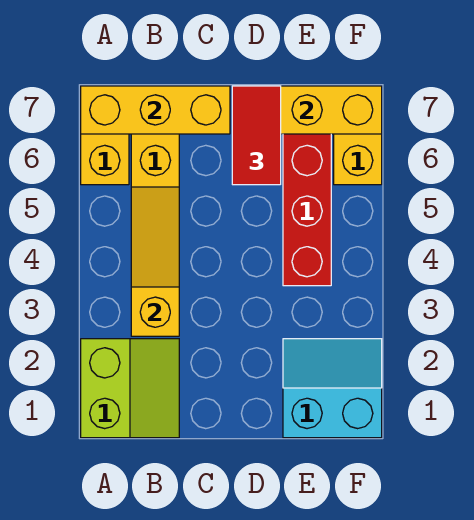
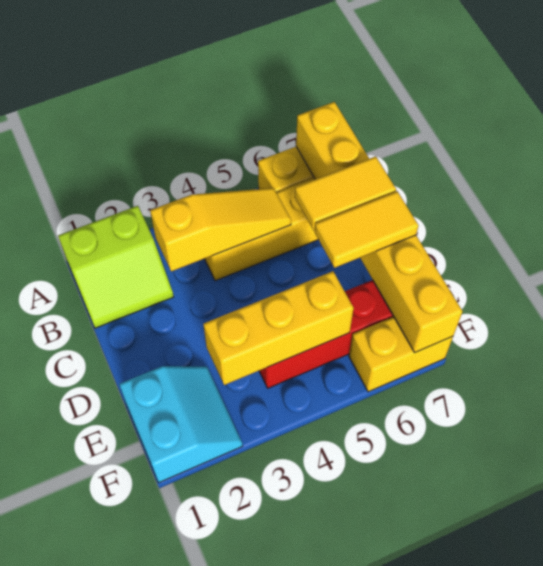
none -> yellow 1x2 tile [295,156,396,231]
red 1x2 tile [232,86,281,185] -> yellow 1x2 tile [315,191,418,268]
none -> yellow 1x3 brick [203,271,354,385]

